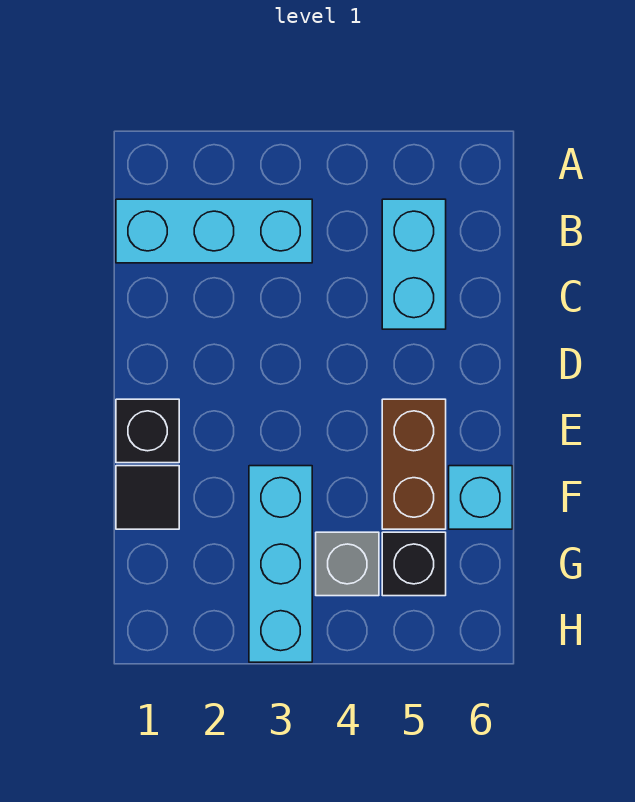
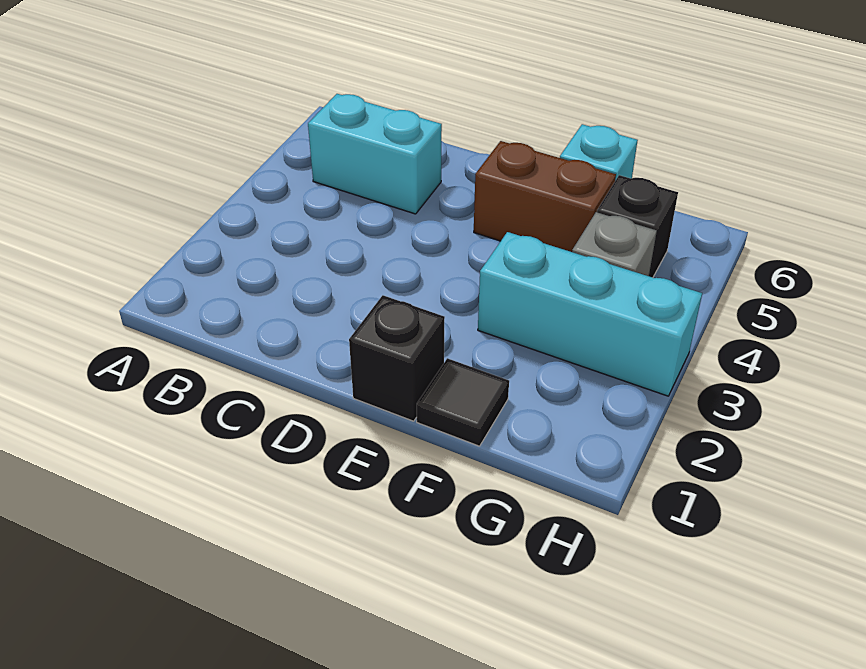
cyan 1x3 brick [116,199,312,263] -> none

